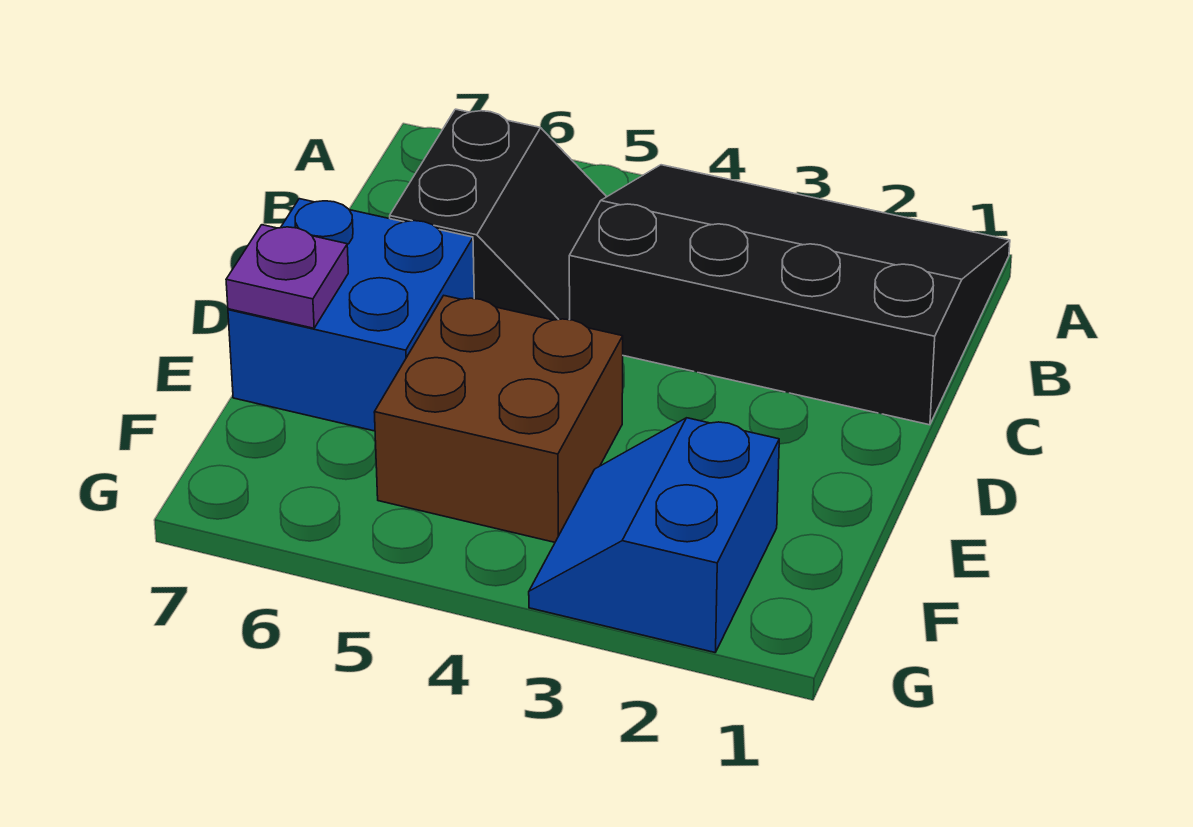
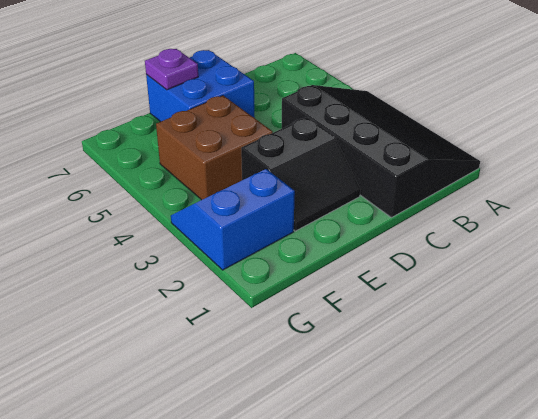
black 2x2 slope [390,109,606,320] -> black 2x2 slope moved to [241,117,360,231]

